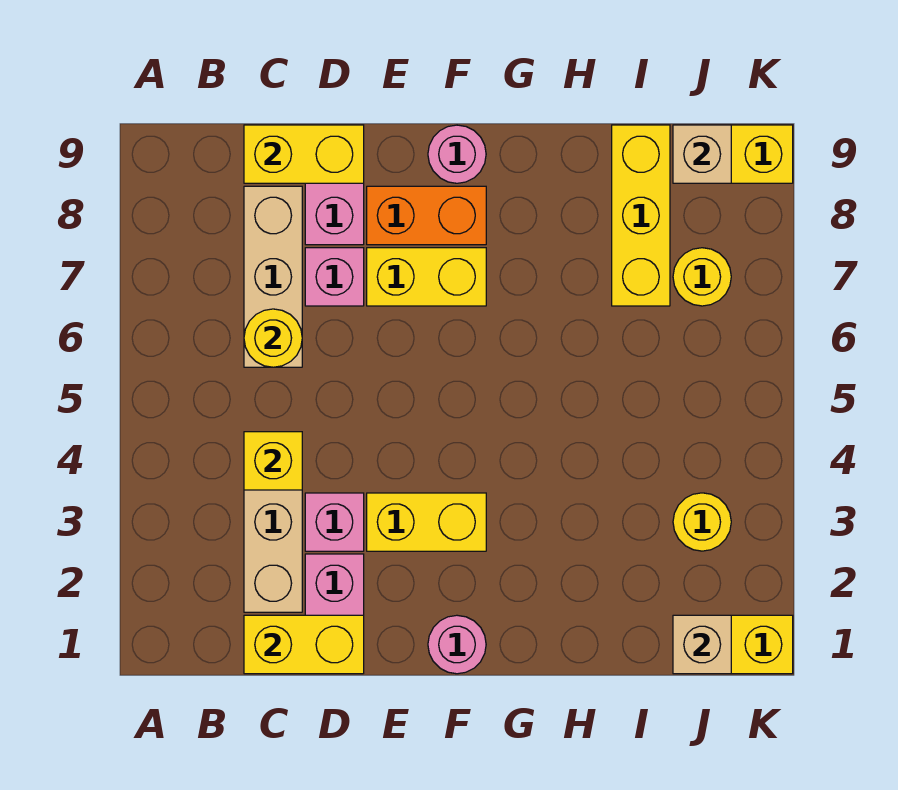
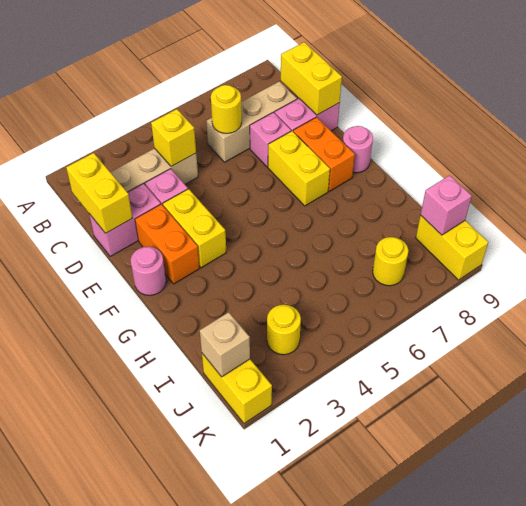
none -> orange 1x2 brick [135,204,200,284]
yellow 1x3 brick [612,125,670,306] -> none
tan 1x1 brick [673,125,731,183] -> pink 1x1 brick [421,175,472,235]

